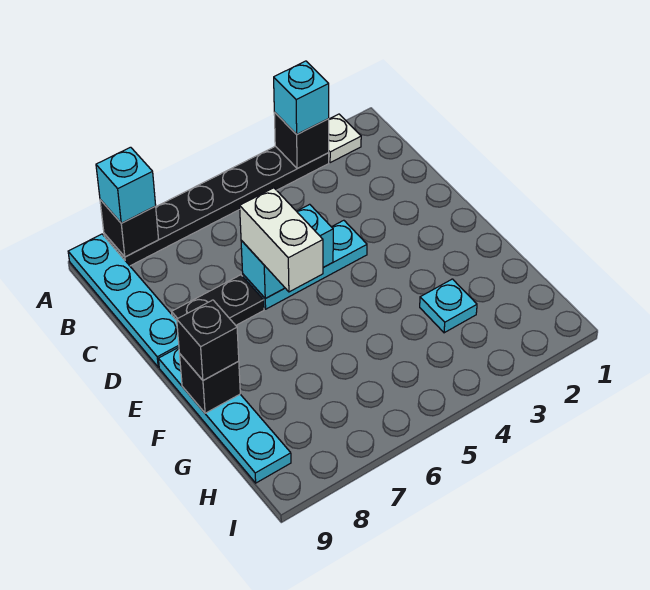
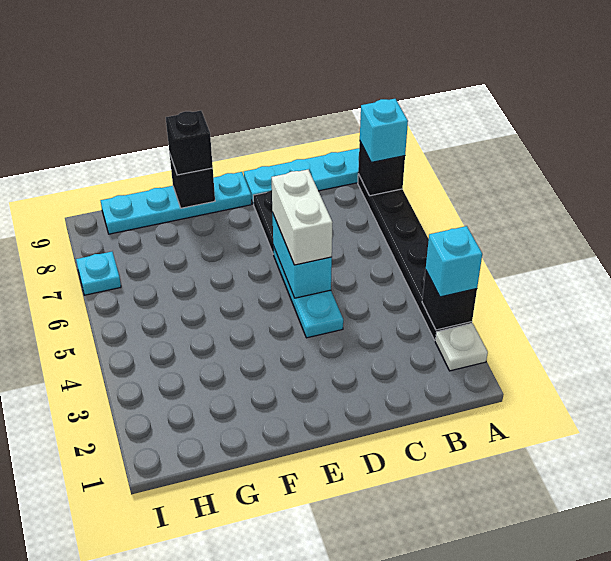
white 1x2 brick [240,188,323,292] -> white 1x2 brick turned to [272,170,333,265]
cyan 1x1 plate [420,279,477,333] -> cyan 1x1 plate moved to [76,252,121,295]

